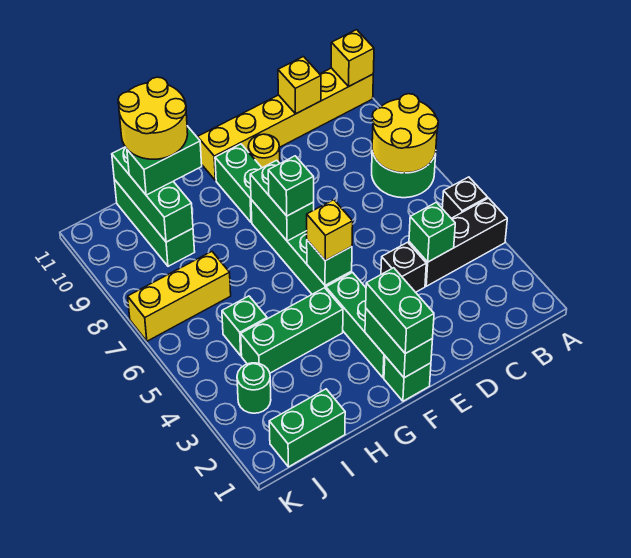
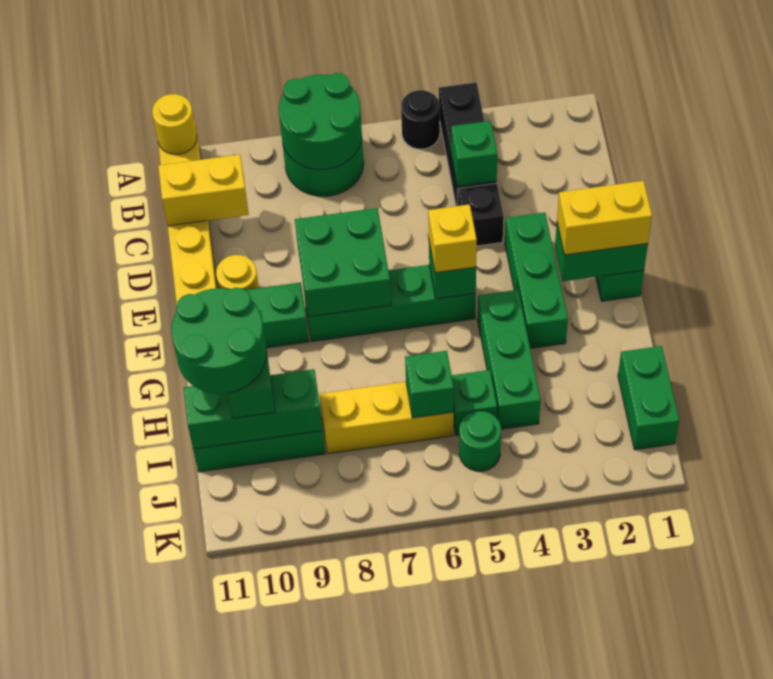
black 1x1 brick [442,177,488,218] -> black 1x1 round brick [401,90,440,149]
yellow 2x2 round brick [372,94,438,173] -> green 2x2 round brick [279,73,362,170]
yellow 1x1 brick [331,30,374,86] -> yellow 1x1 round brick [152,94,197,154]
yellow 1x1 brick [278,57,321,114] -> yellow 1x2 brick [158,155,249,226]
green 1x2 brick [366,268,434,354] -> yellow 1x2 brick [557,181,652,255]
green 1x3 brick [326,273,385,378] -> green 1x3 brick turned to [505,213,568,348]
green 1x2 brick [250,160,314,241] -> green 2x2 brick [295,208,391,317]
green 1x1 brick [268,156,314,216] -> green 1x1 brick moved to [405,351,454,418]
yellow 2x2 round brick [118,77,188,159] -> green 2x2 round brick [171,288,266,394]
yellow 1x3 brick [128,252,231,341] -> yellow 1x3 brick turned to [320,382,454,454]
green 1x1 round brick [237,363,271,413] -> green 1x1 round brick moved to [459,411,501,471]

